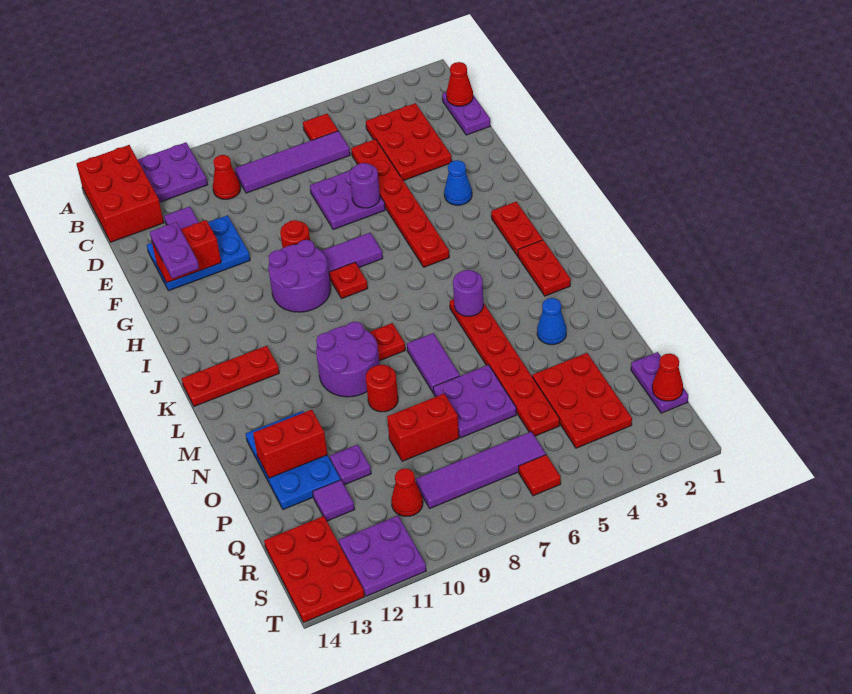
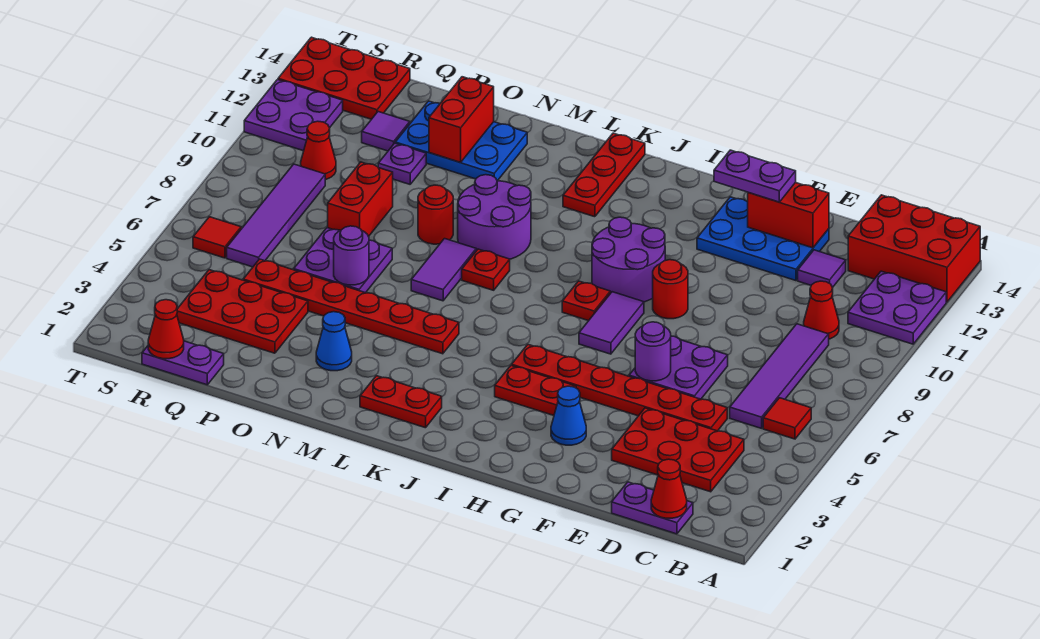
blue 2x3 plate [147,215,250,291] -> blue 2x3 plate turned to [697,197,829,281]
red 1x2 brick [152,220,221,283] -> red 1x2 brick turned to [748,182,829,248]
red 1x2 plate [491,202,543,256] -> red 1x2 plate moved to [495,365,576,415]
purple 1x1 round brick [453,270,483,316] -> purple 1x1 round brick moved to [334,226,369,285]
purple 1x2 tile [407,333,460,393] -> purple 1x2 tile turned to [411,239,476,301]

